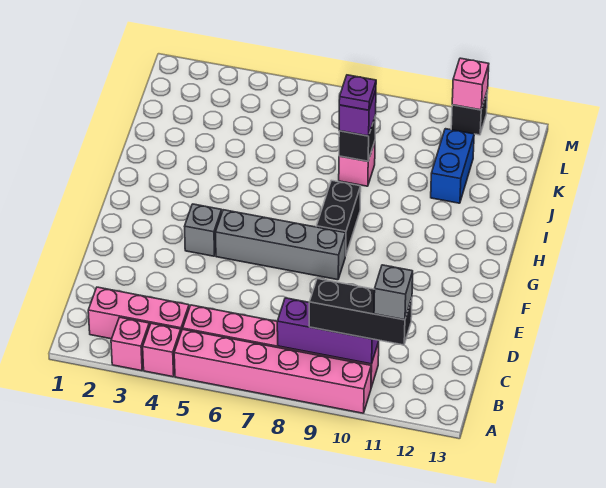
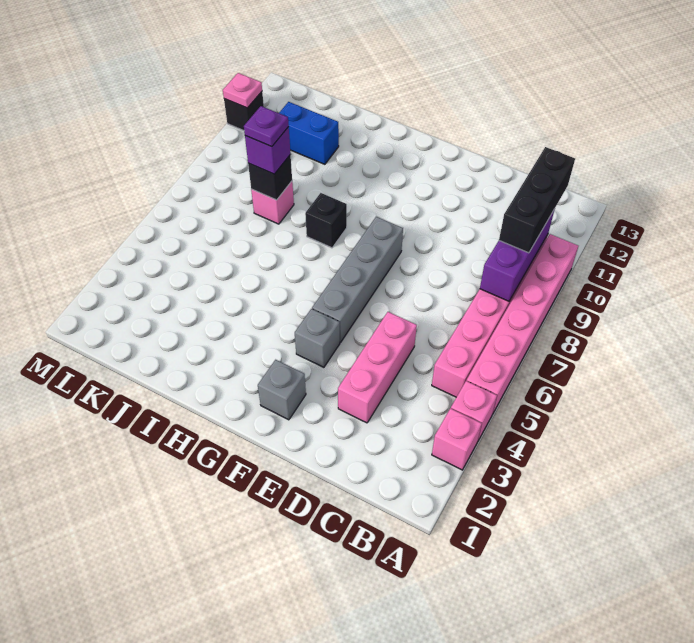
pink 1x3 brick [88,287,189,339] -> pink 1x3 brick moved to [338,312,417,423]
grey 1x1 brick [374,265,413,320] -> grey 1x1 brick moved to [258,360,306,420]
black 1x2 brick [316,180,361,254] -> black 1x1 brick [305,193,347,248]
pink 1x1 brick [452,58,489,110] -> pink 1x1 plate [223,73,262,108]

